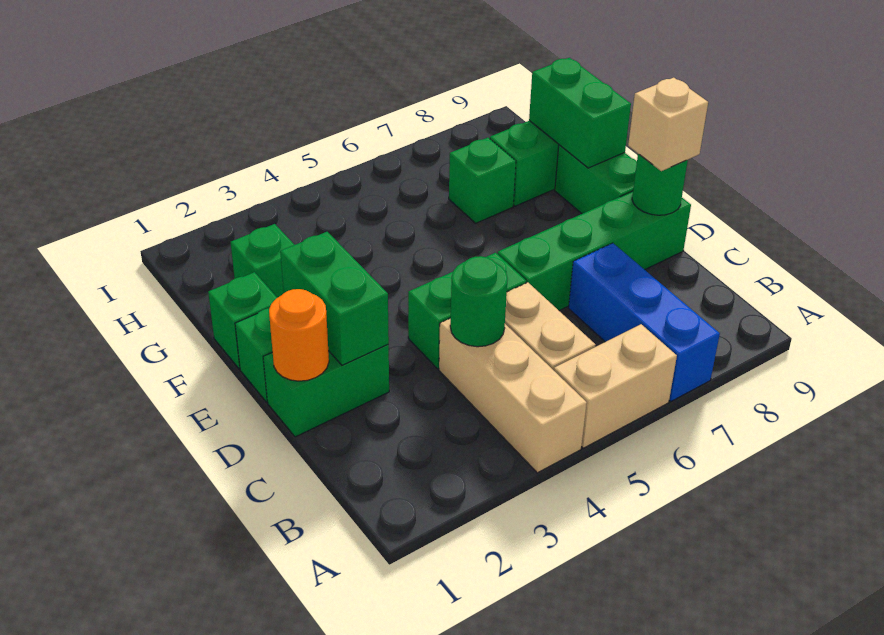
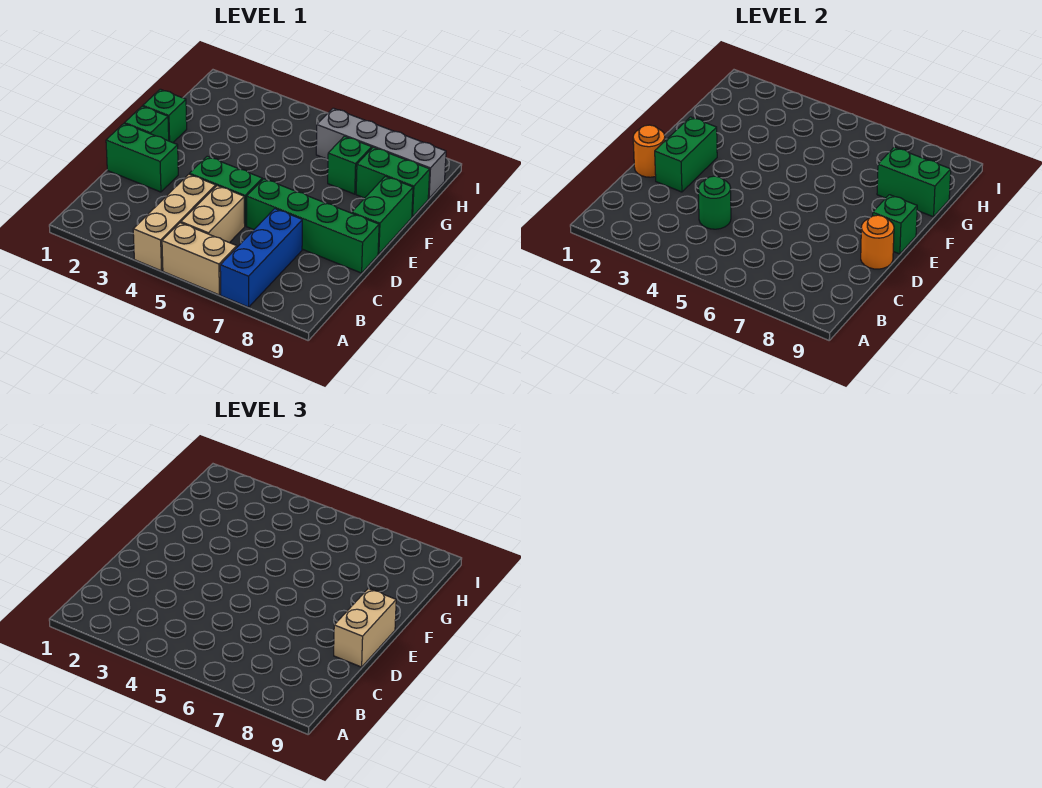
green 1x1 round brick [632,154,688,215] -> orange 1x1 round brick [861,215,894,269]
tan 1x1 brick [628,78,708,171] -> tan 1x2 brick [334,589,396,667]
green 1x2 brick [529,58,631,168] -> green 1x2 brick turned to [877,147,951,217]
green 1x1 brick [231,224,294,298] -> green 1x1 brick moved to [873,195,917,254]
none -> grey 1x4 brick [316,108,446,198]

